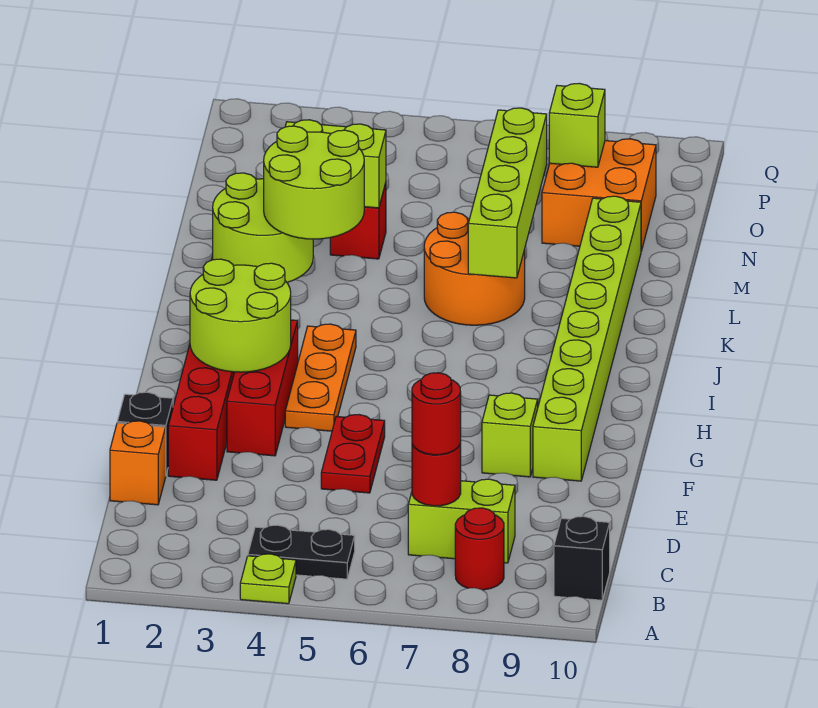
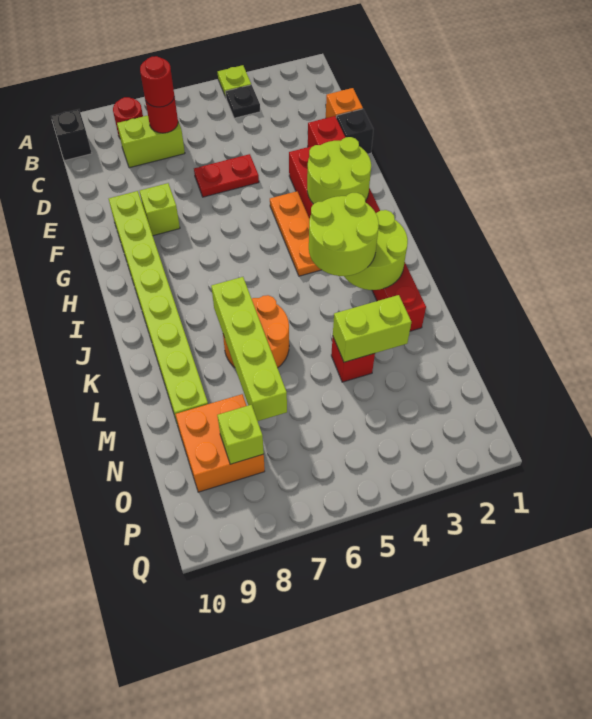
black 1x2 plate [248,525,355,579] -> black 1x1 plate [226,85,260,118]
red 1x2 plate [321,415,385,493] -> red 1x2 plate turned to [194,154,259,197]

